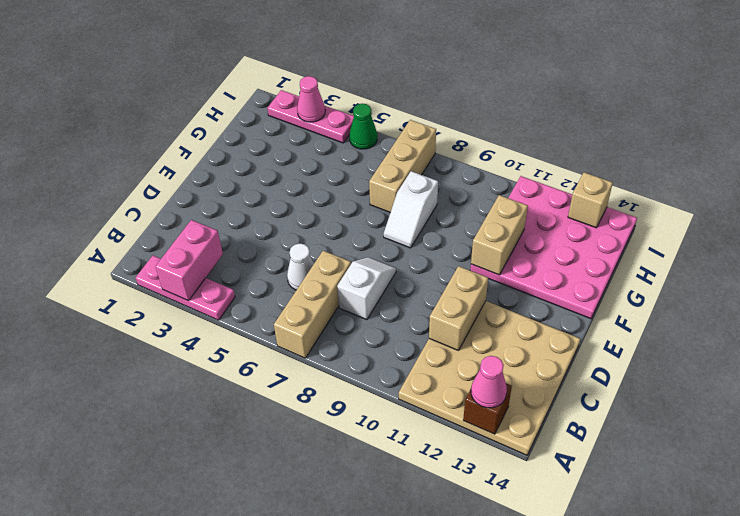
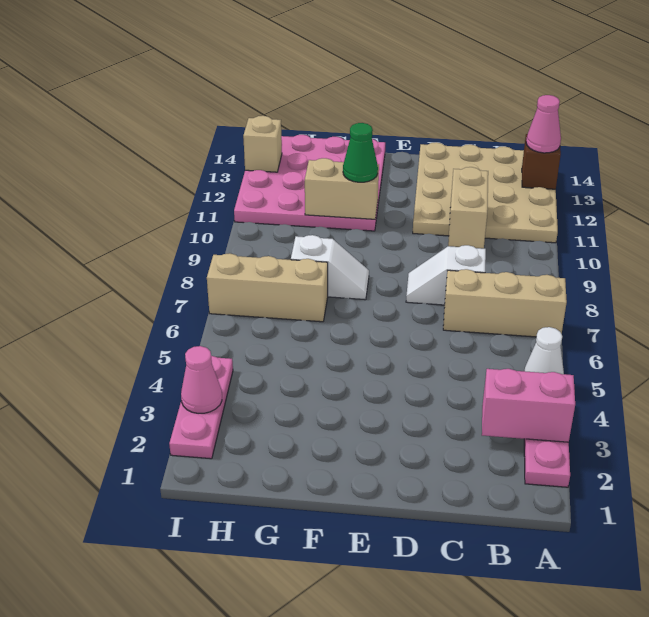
white 1x1 cone [287,244,314,290] -> white 1x1 cone moved to [524,327,564,374]
tan 1x2 brick [429,266,488,351] -> tan 1x2 brick turned to [448,167,488,248]
green 1x1 cone [349,104,377,149] -> green 1x1 cone moved to [343,123,378,182]

